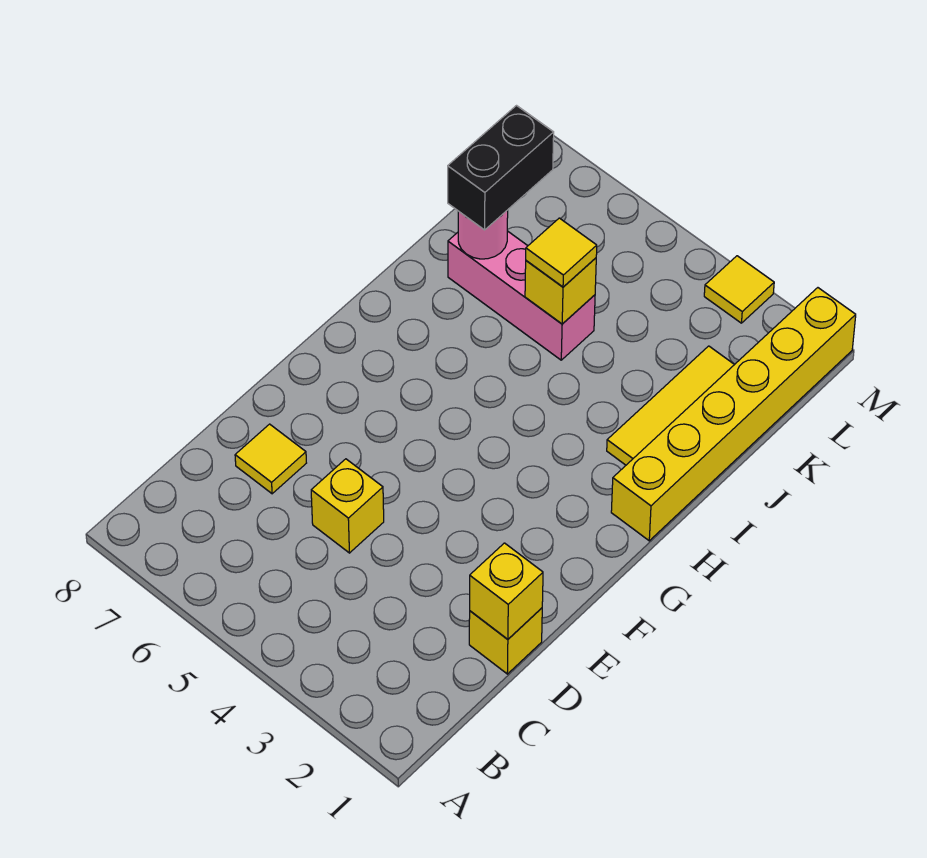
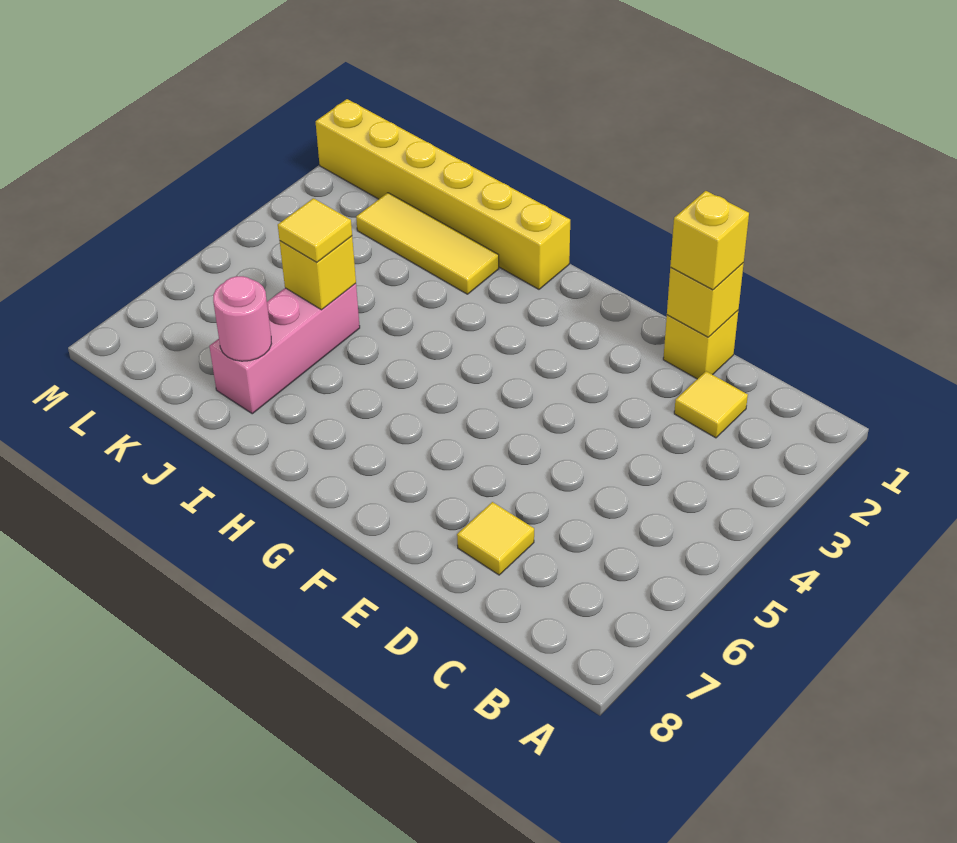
yellow 1x1 brick [311,459,384,553] -> yellow 1x1 brick moved to [670,191,749,290]
black 1x2 brick [448,106,554,230] -> none
yellow 1x1 tile [704,256,774,323] -> yellow 1x1 tile moved to [674,371,748,438]

